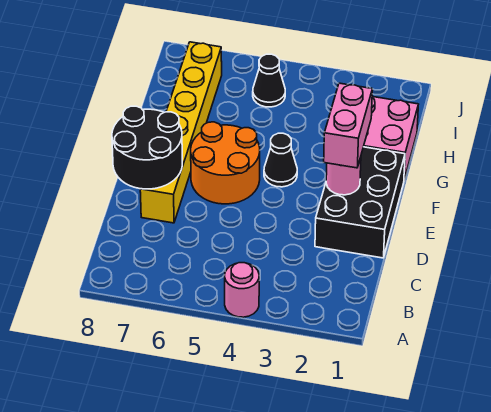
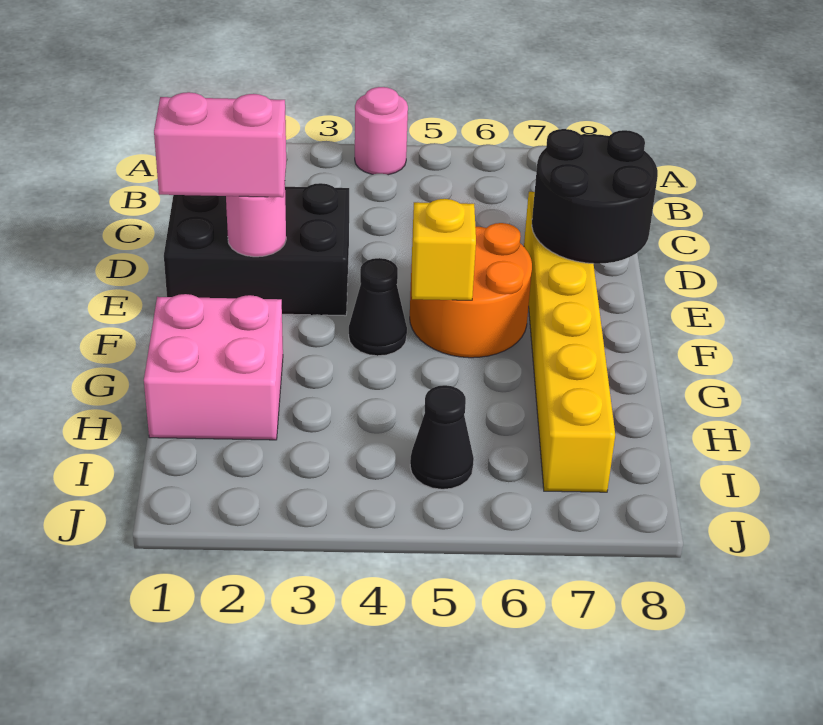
black 2x3 brick [315,147,405,258] -> black 2x3 brick turned to [164,183,349,316]
pink 1x2 brick [324,83,372,168] -> pink 1x2 brick turned to [154,92,286,197]
none -> yellow 1x1 brick [412,199,476,300]

